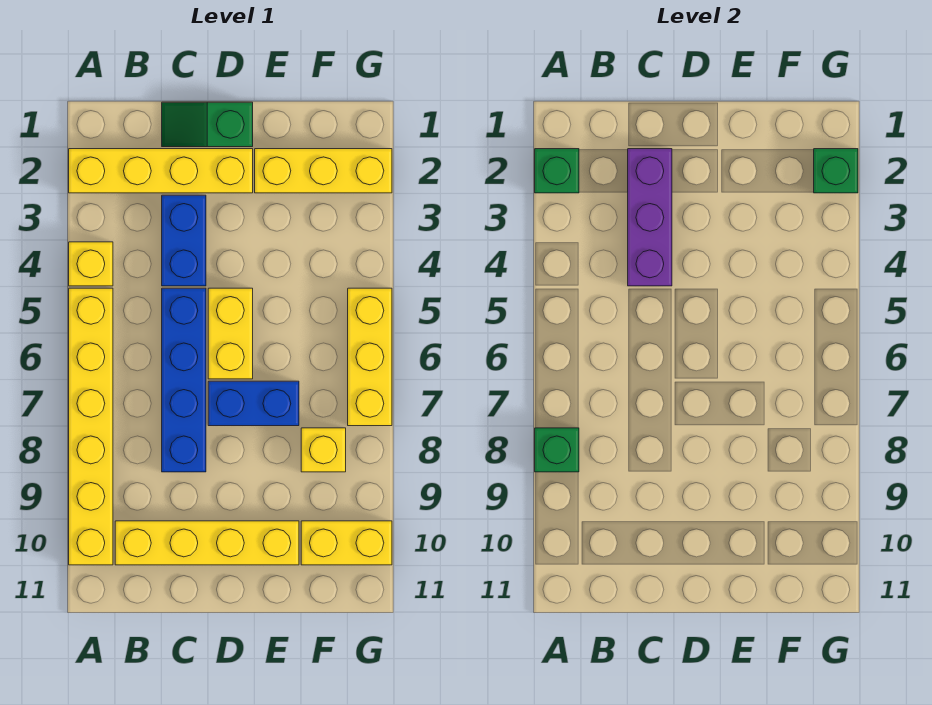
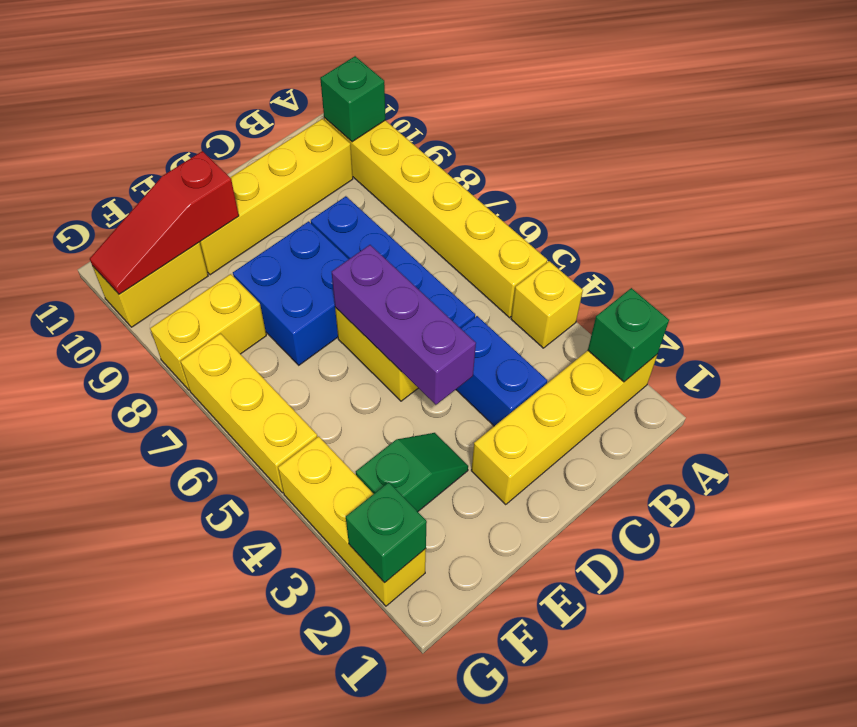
green 1x1 brick [535,428,579,472] -> green 1x1 brick moved to [320,56,385,142]
green 1x2 slope [162,102,253,147] -> green 1x2 slope moved to [356,433,468,512]
purple 1x3 brick [628,149,672,286] -> purple 1x3 brick moved to [332,245,476,405]
blue 1x2 brick [208,381,299,426] -> blue 2x2 brick [233,221,349,365]
yellow 1x3 brick [255,149,392,193] -> yellow 1x3 brick turned to [278,436,426,606]
none -> red 1x3 slope [90,151,239,294]
yellow 1x1 brick [301,428,346,472] -> yellow 1x2 brick [150,274,266,390]

